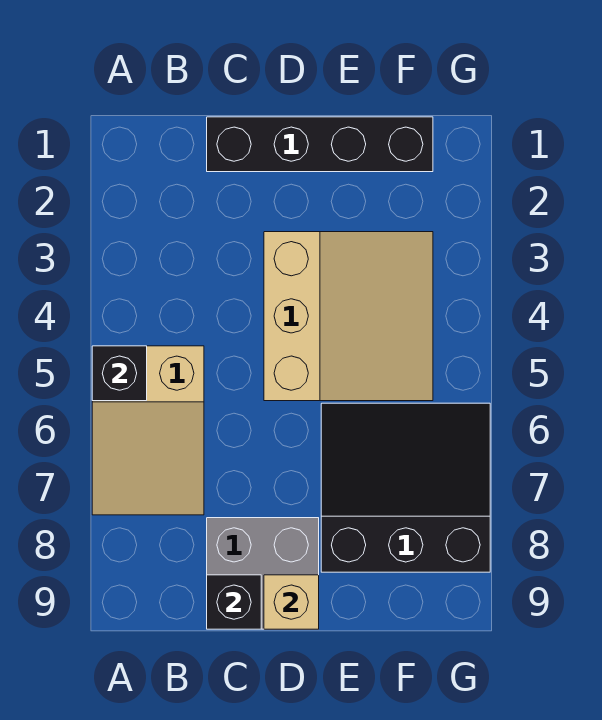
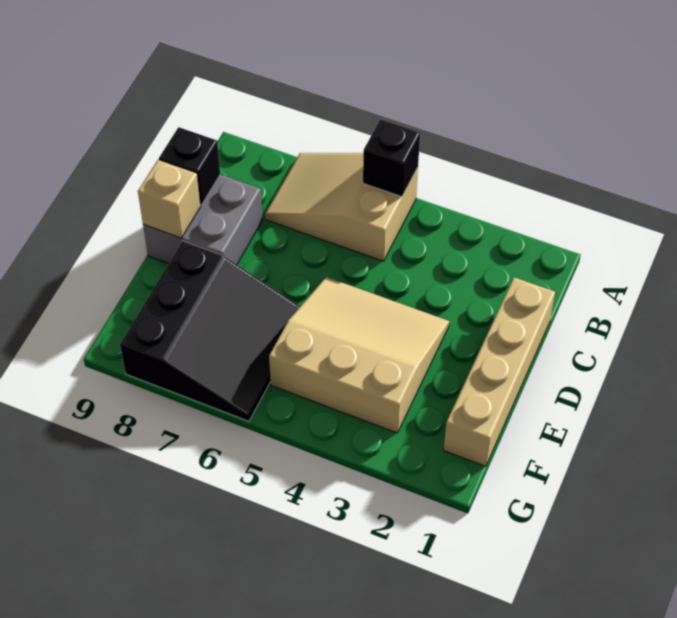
black 1x4 brick [207,117,433,172] -> tan 1x4 brick [444,277,555,466]
tan 3x3 slope [264,232,433,401] -> tan 3x3 slope turned to [269,277,449,433]

